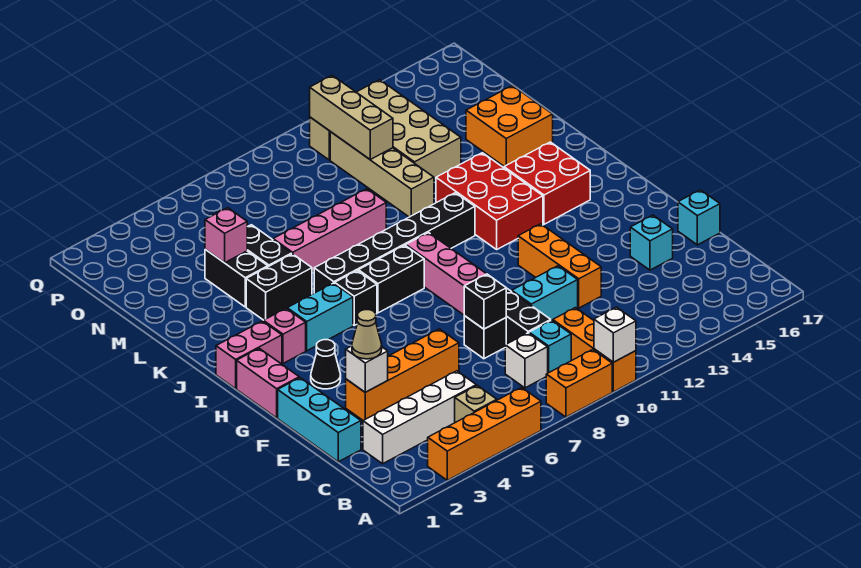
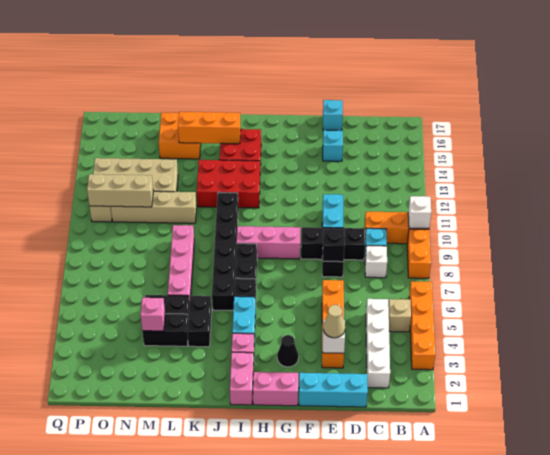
orange 1x3 brick [518,224,601,308] -> orange 1x3 brick moved to [178,112,241,144]

